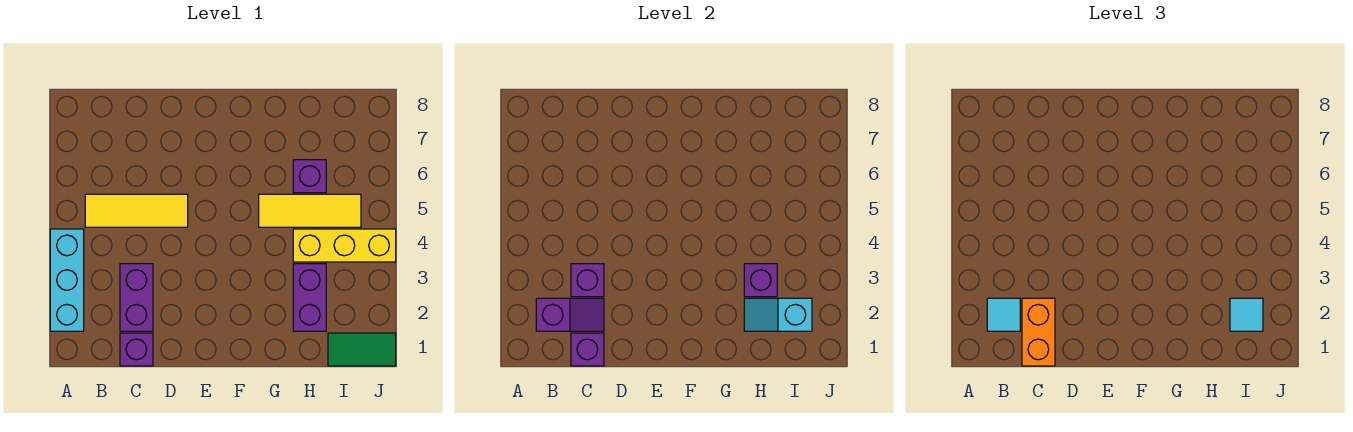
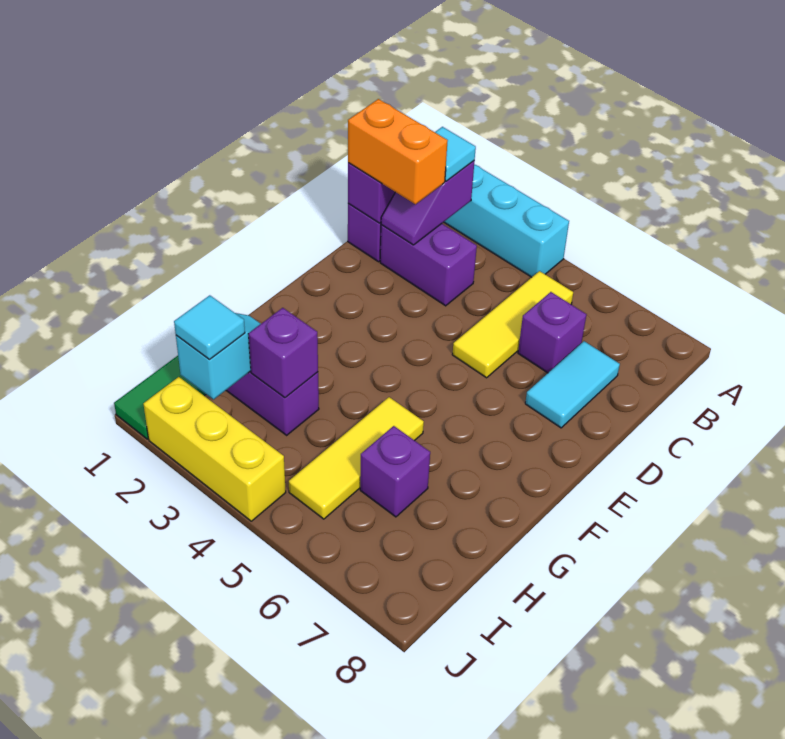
purple 1x1 brick [571,264,604,297] -> purple 1x1 brick moved to [518,292,586,373]
none -> cyan 1x2 tile [525,341,620,428]
yellow 1x3 brick [293,229,396,262] -> yellow 1x3 brick turned to [143,377,286,521]

